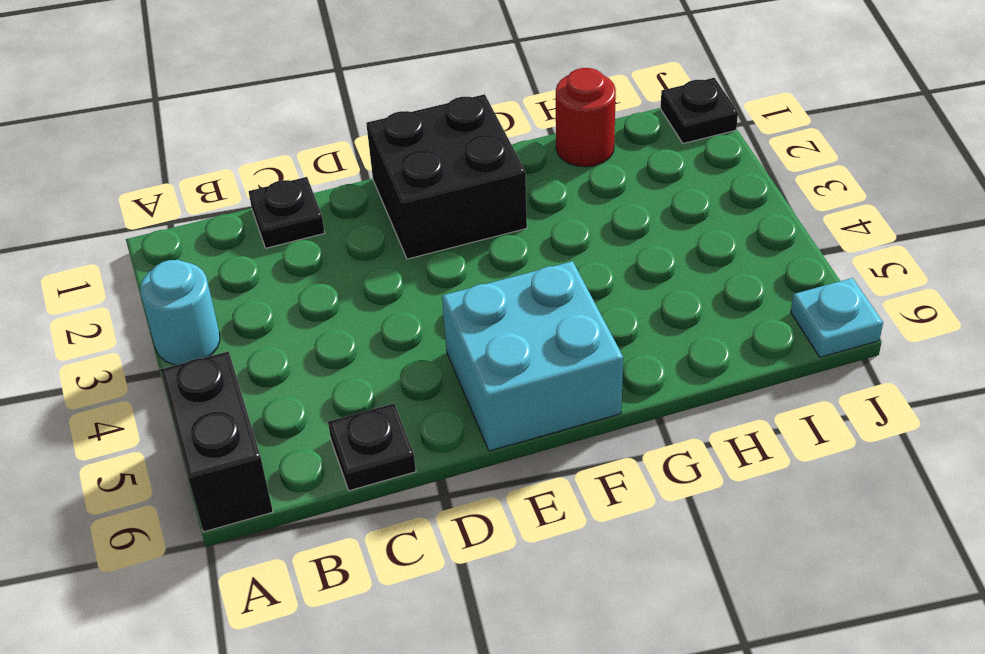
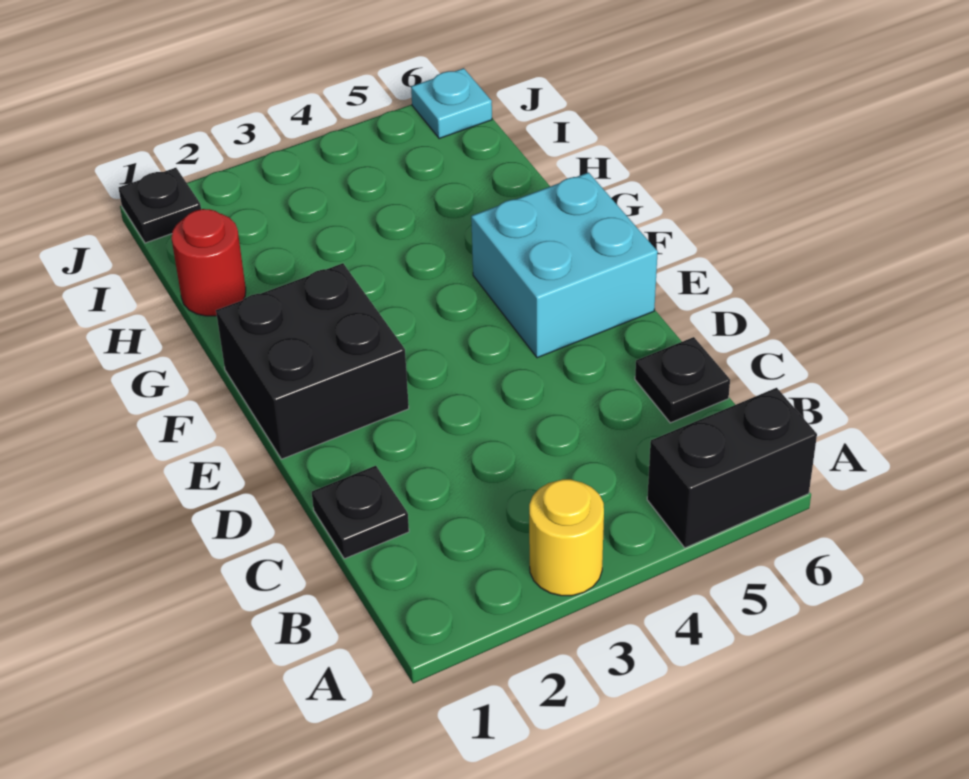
cyan 1x1 round brick [140,260,220,365] -> yellow 1x1 round brick [529,479,604,596]

